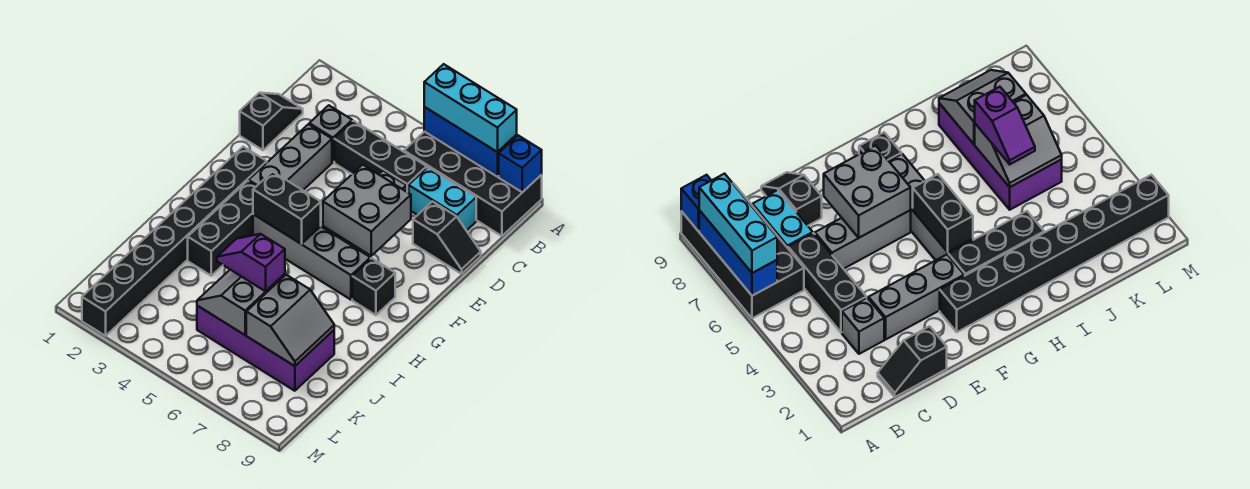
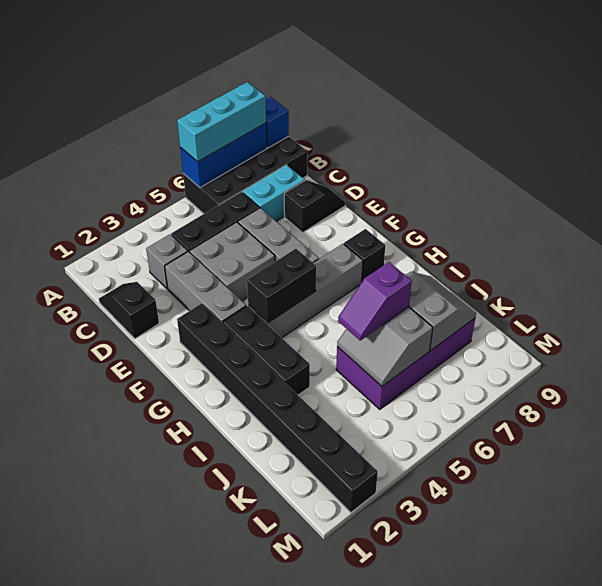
grey 2x2 brick [323,165,411,256] -> grey 2x2 brick moved to [190,222,275,301]

